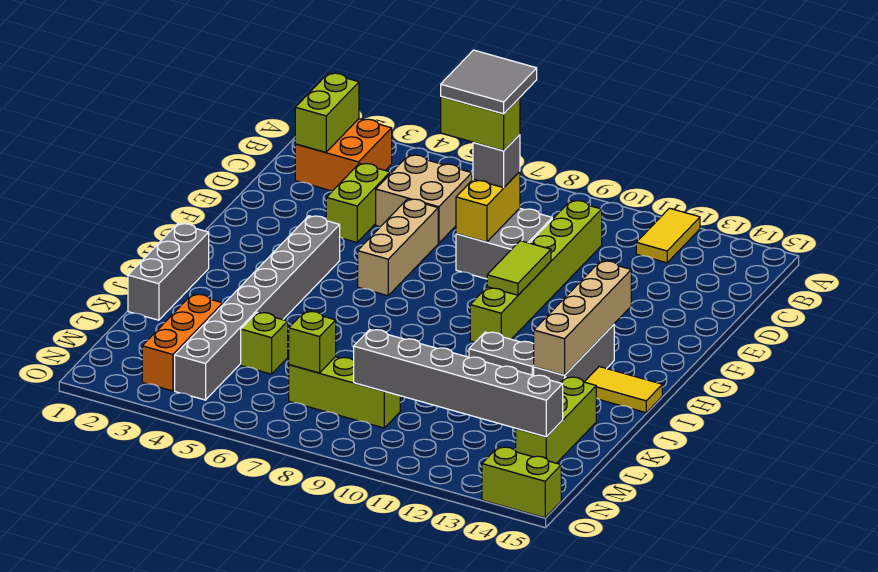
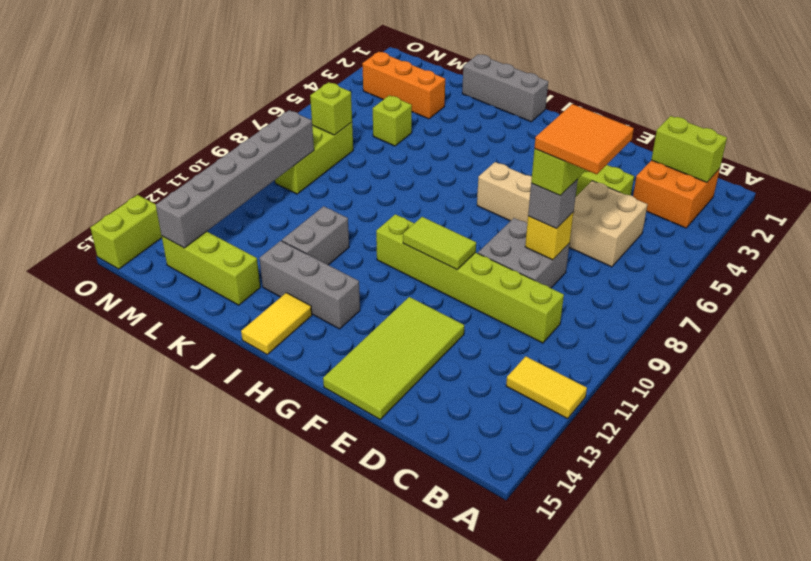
grey 2x2 tile [441,50,537,114] -> orange 2x2 tile [534,104,634,174]
yellow 1x2 brick [456,171,520,242] -> yellow 1x1 brick [525,212,574,260]
none -> lime 2x4 tile [323,297,464,419]
grey 1x8 brick [175,216,340,400] -> none
tan 1x4 brick [534,261,631,375] -> none

